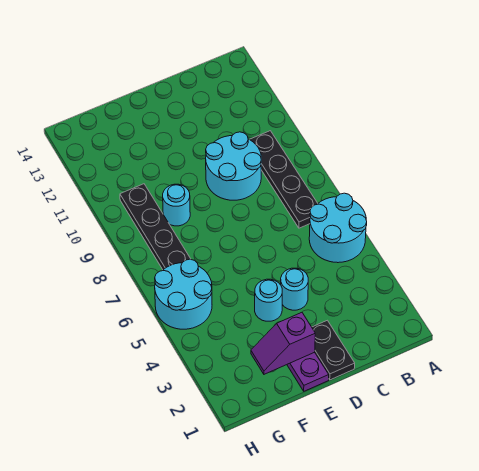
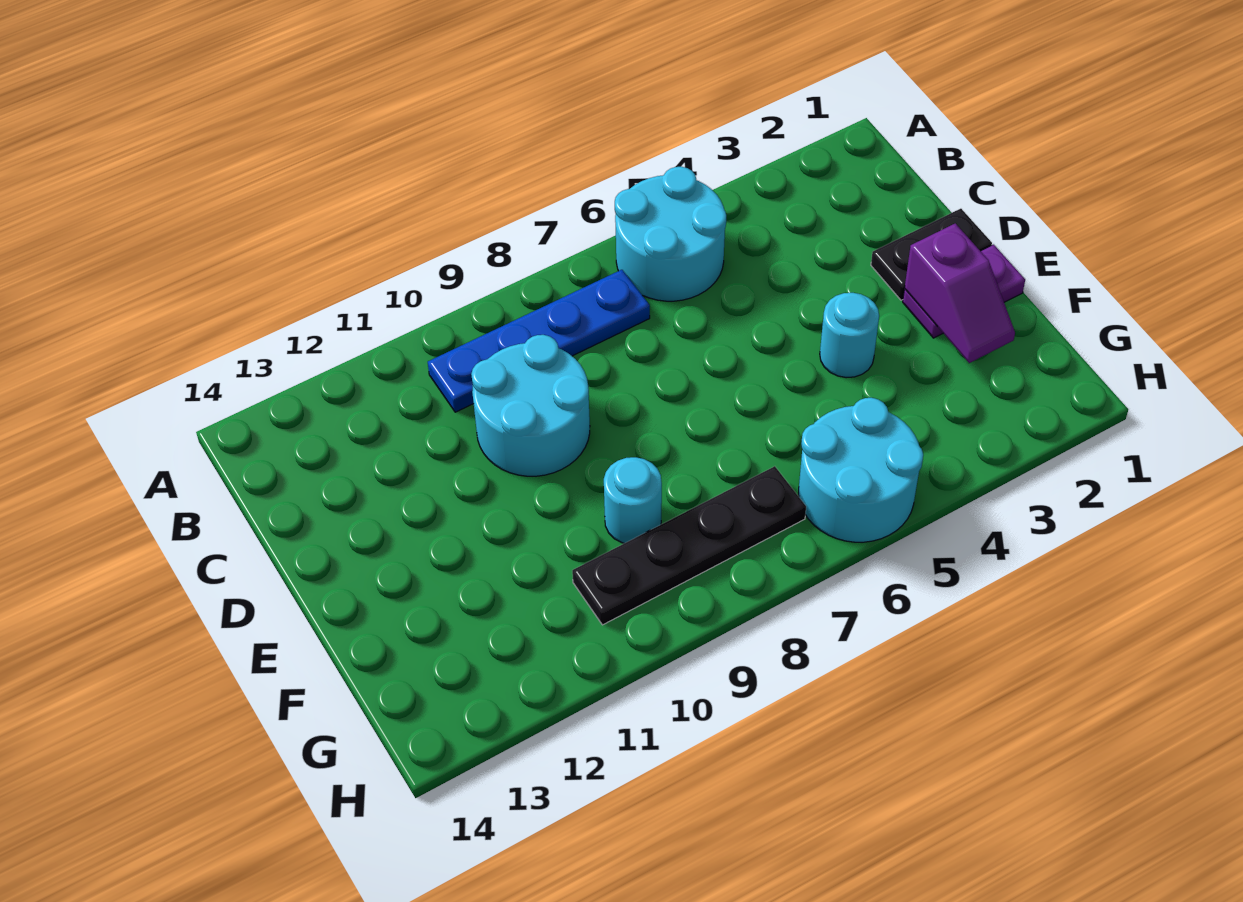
black 1x4 plate [250,131,318,228] -> blue 1x4 plate [428,270,650,412]
cyan 1x1 round brick [281,268,308,310] -> none

